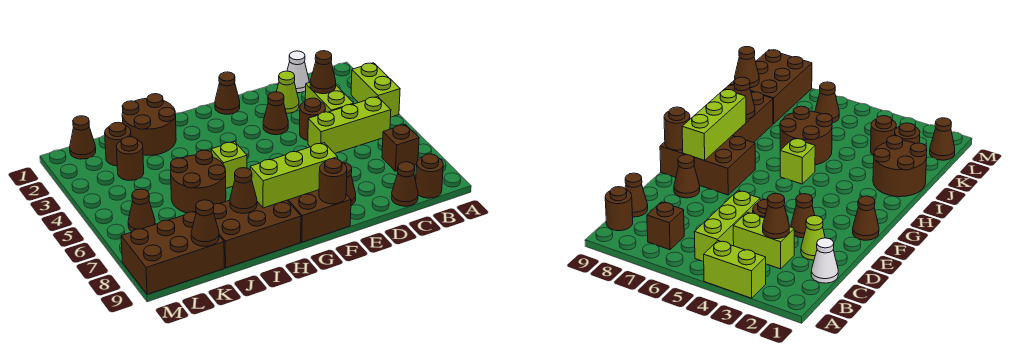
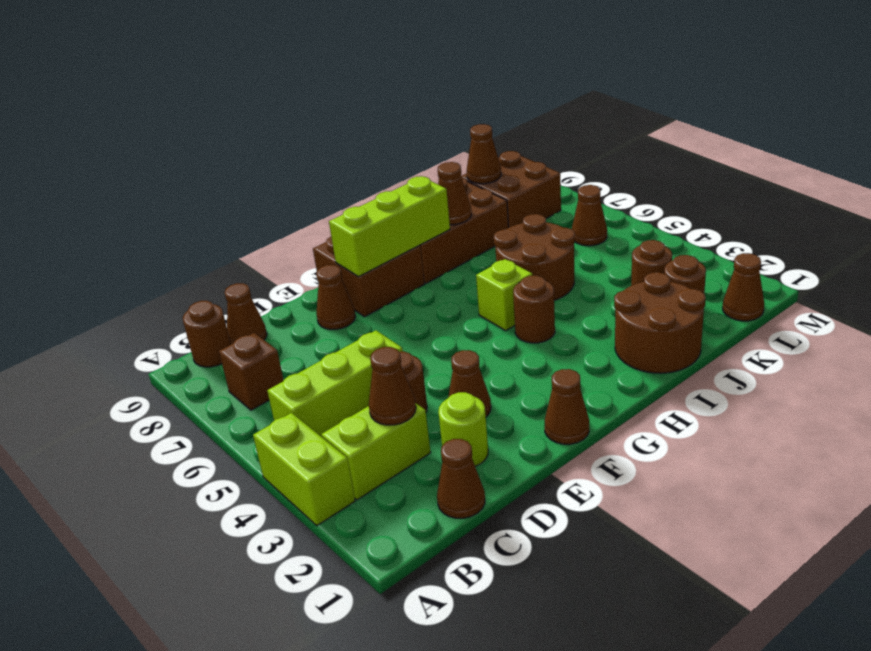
white 1x1 cone [287,51,309,93] -> brown 1x1 cone [437,439,485,518]
lime 1x2 brick [305,82,354,112] -> lime 1x2 brick turned to [321,403,431,500]
lime 1x1 cone [276,71,299,113] -> lime 1x1 round brick [438,392,488,466]
brown 2x3 brick [287,190,351,242] -> brown 2x2 brick [313,237,424,317]
brown 1x1 round brick [319,159,347,204] -> brown 1x1 round brick moved to [513,276,555,343]
brown 2x3 brick [121,211,224,294] -> brown 2x2 brick [461,151,561,227]

